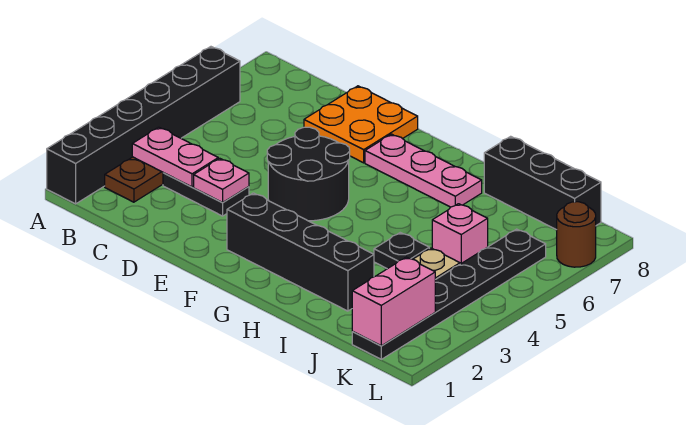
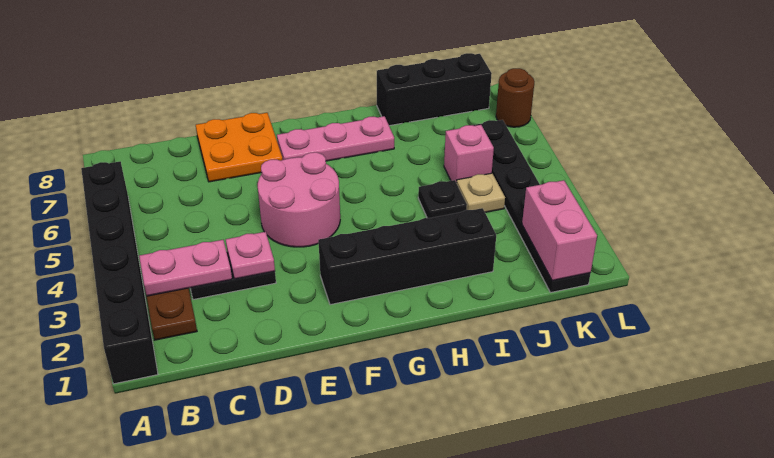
black 2x2 round brick [267,127,350,221] -> pink 2x2 round brick [258,152,340,247]

